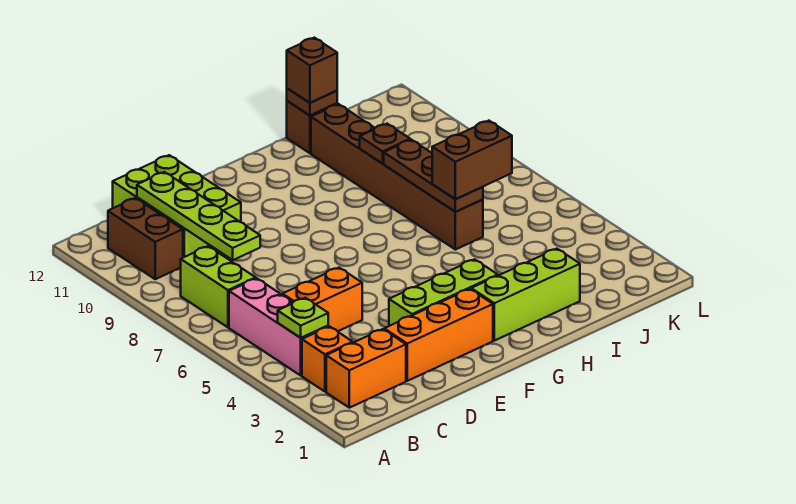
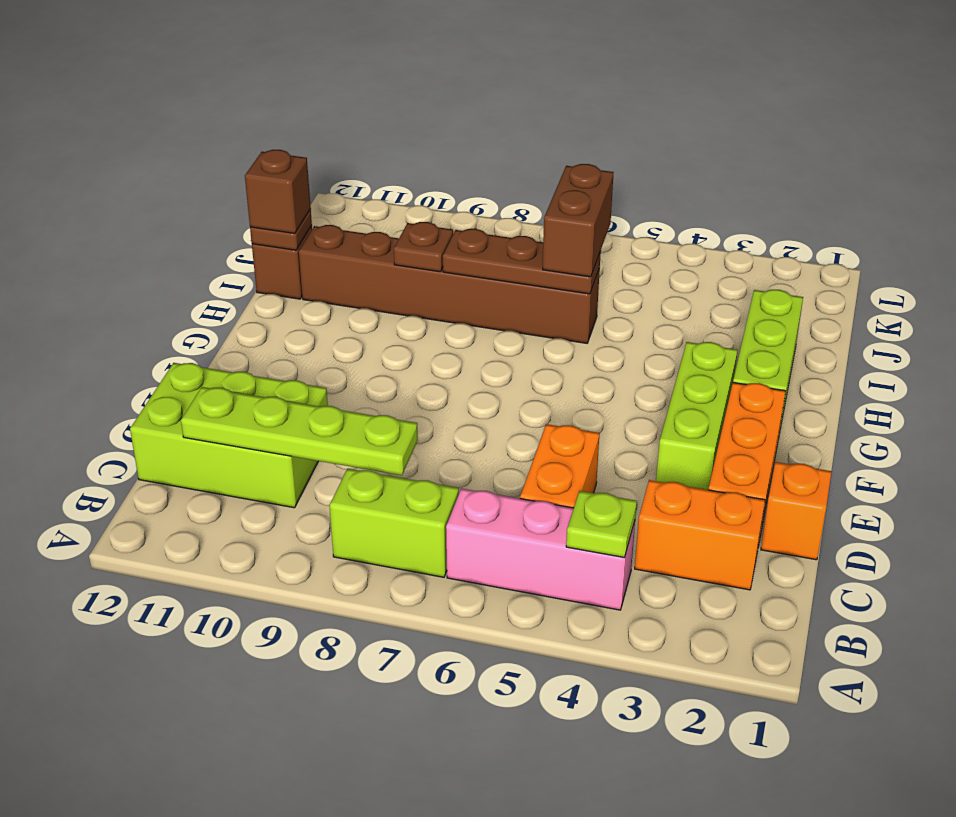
orange 1x2 brick [326,329,406,408] -> orange 1x2 brick turned to [635,480,765,590]
orange 1x1 brick [302,327,353,392] -> orange 1x1 brick moved to [761,462,832,560]
brown 1x2 brick [108,198,183,279] -> none

